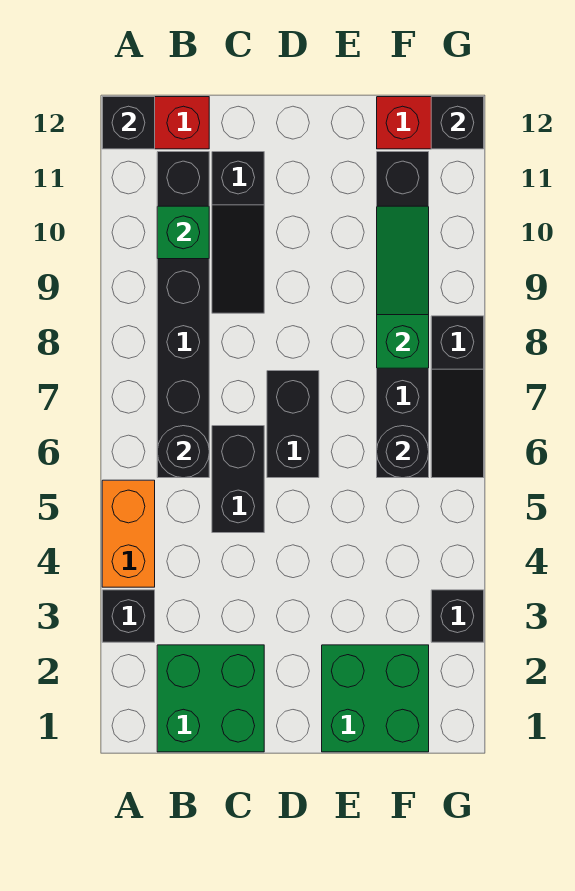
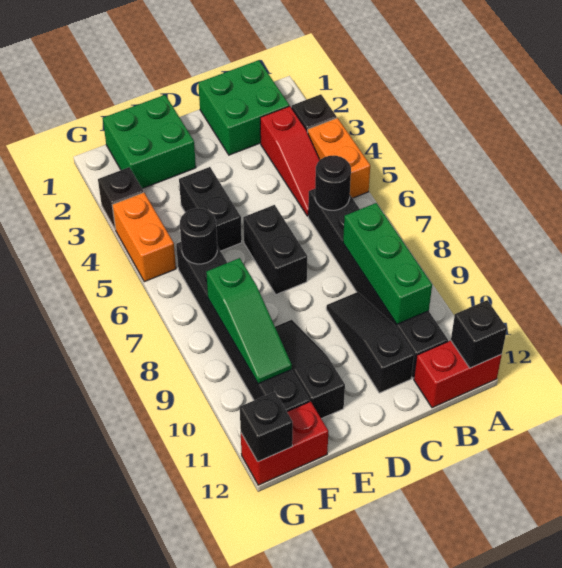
none -> red 1x3 slope [260,106,320,216]
green 1x1 brick [157,206,209,259] -> green 1x3 brick [343,203,432,324]
black 1x2 brick [212,426,264,533] -> black 1x2 brick moved to [179,167,242,251]
none -> orange 1x2 brick [112,192,176,282]
black 1x3 slope [431,316,484,478] -> black 1x3 slope moved to [275,320,345,419]

